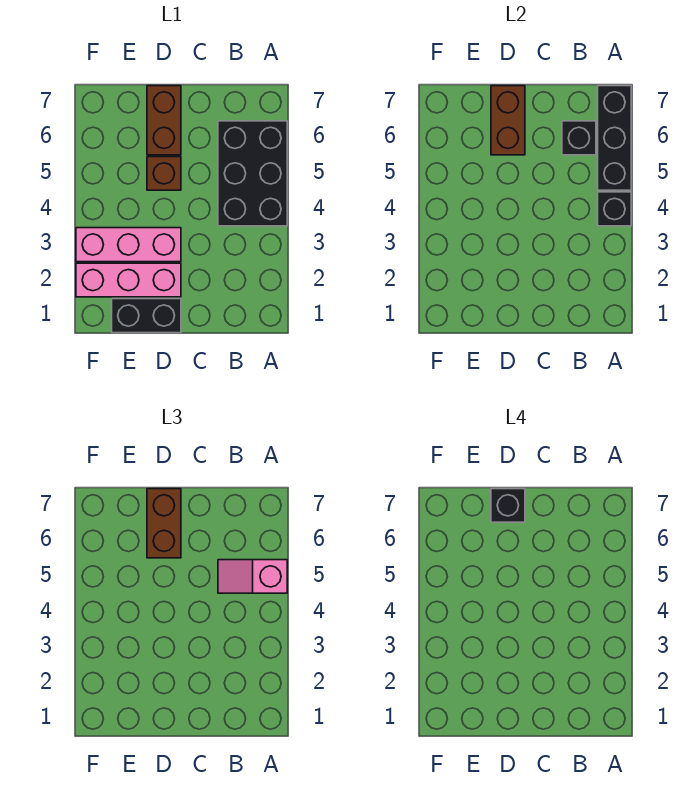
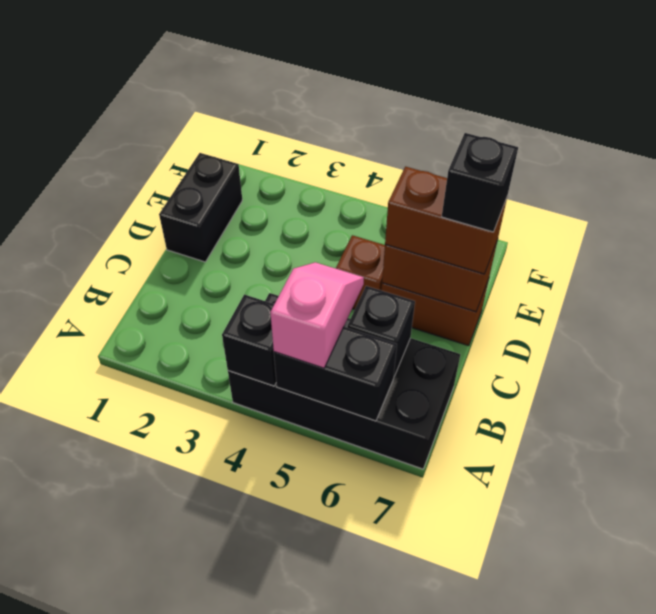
black 2x3 brick [218,121,287,226] -> black 2x4 brick [228,293,460,469]
black 1x3 brick [598,86,631,190] -> black 1x2 brick [274,327,397,421]
pink 1x3 brick [76,263,181,297] -> none
pink 1x3 brick [76,228,181,262] -> none

